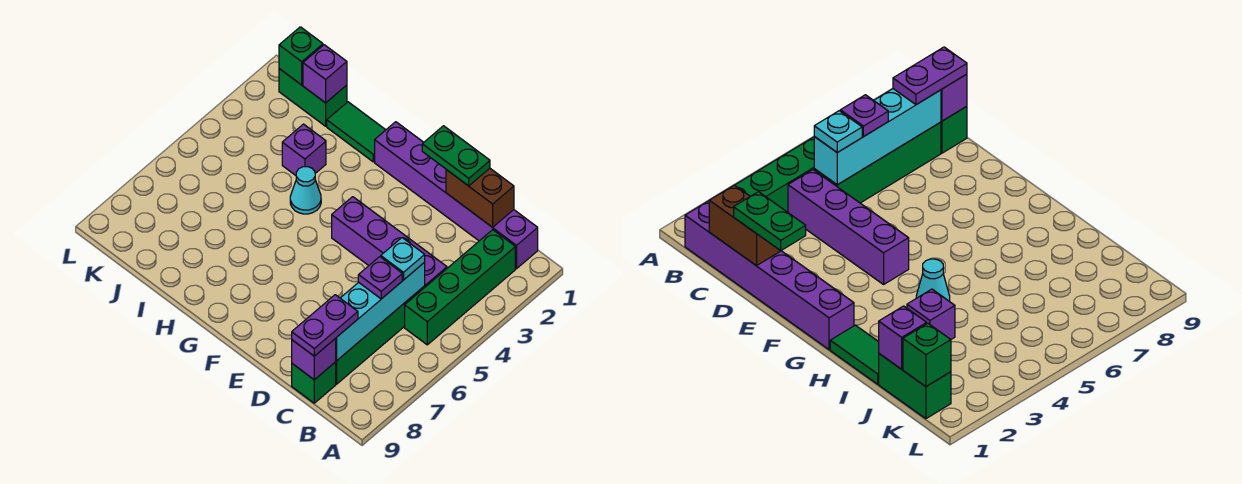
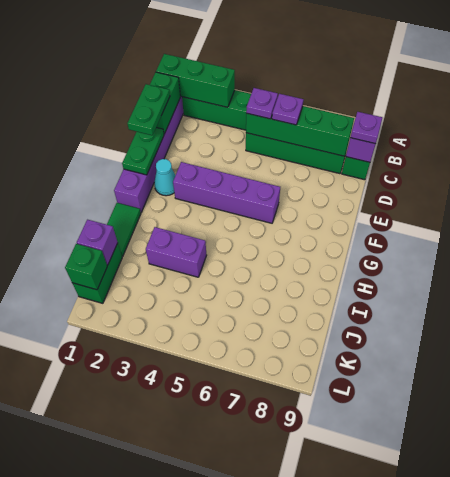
none -> green 1x3 brick [156,54,235,107]
brown 1x2 brick [446,168,514,227] -> green 1x2 brick [150,72,180,134]
purple 1x4 brick [332,197,447,287] -> purple 1x4 brick turned to [173,162,280,223]
cyan 1x4 brick [336,262,425,361] -> green 1x4 brick [246,106,354,156]
cyan 1x1 plate [381,238,425,280] -> purple 1x1 plate [246,88,278,119]
purple 1x2 plate [292,295,358,356] -> purple 1x1 plate [350,112,382,144]
none -> green 1x2 plate [122,128,164,175]
cyan 1x1 cone [290,167,321,214] -> cyan 1x1 cone moved to [154,159,176,196]
purple 1x1 brick [282,124,326,175] -> purple 1x2 brick [146,227,207,277]

